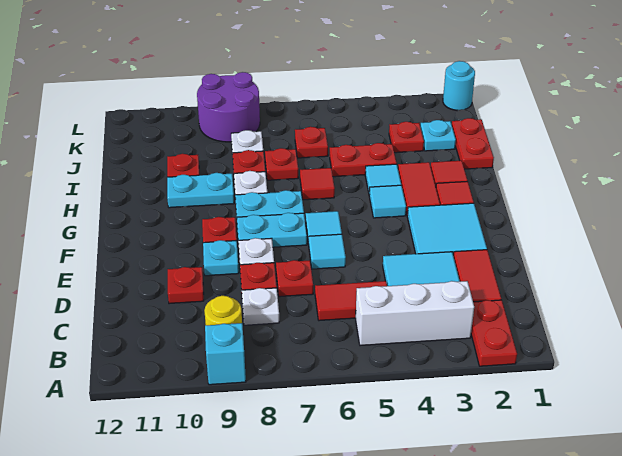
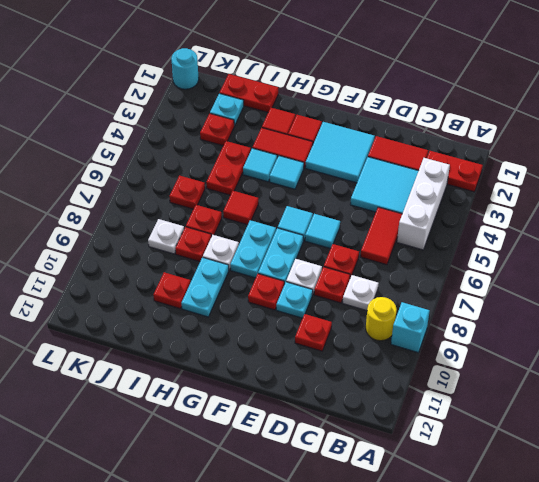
purple 2x2 round brick [197,72,260,142] -> none

